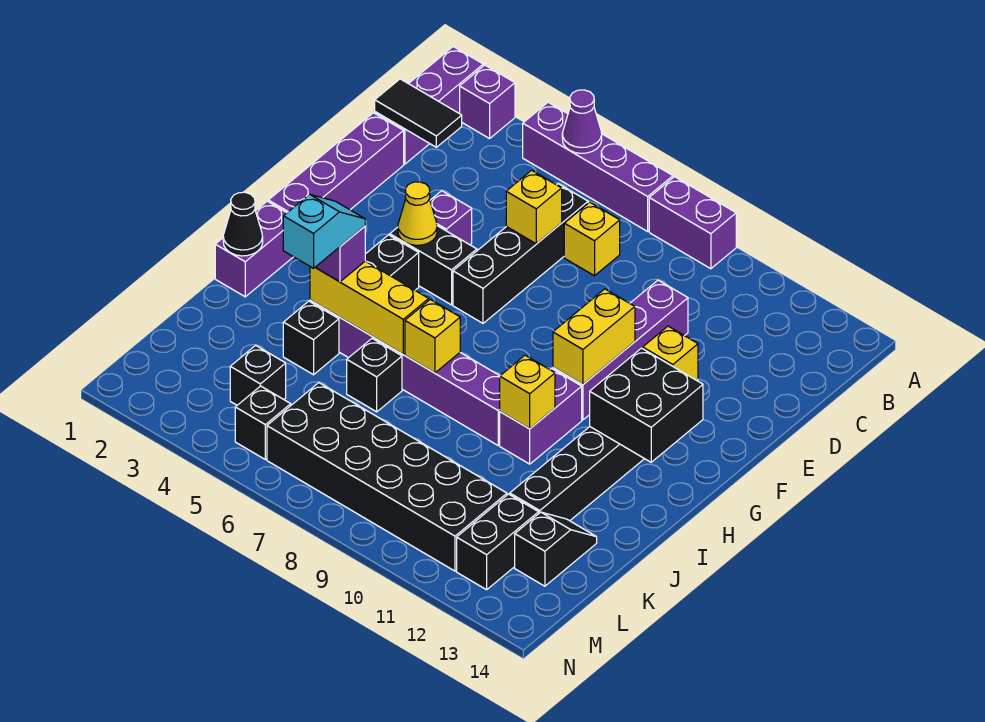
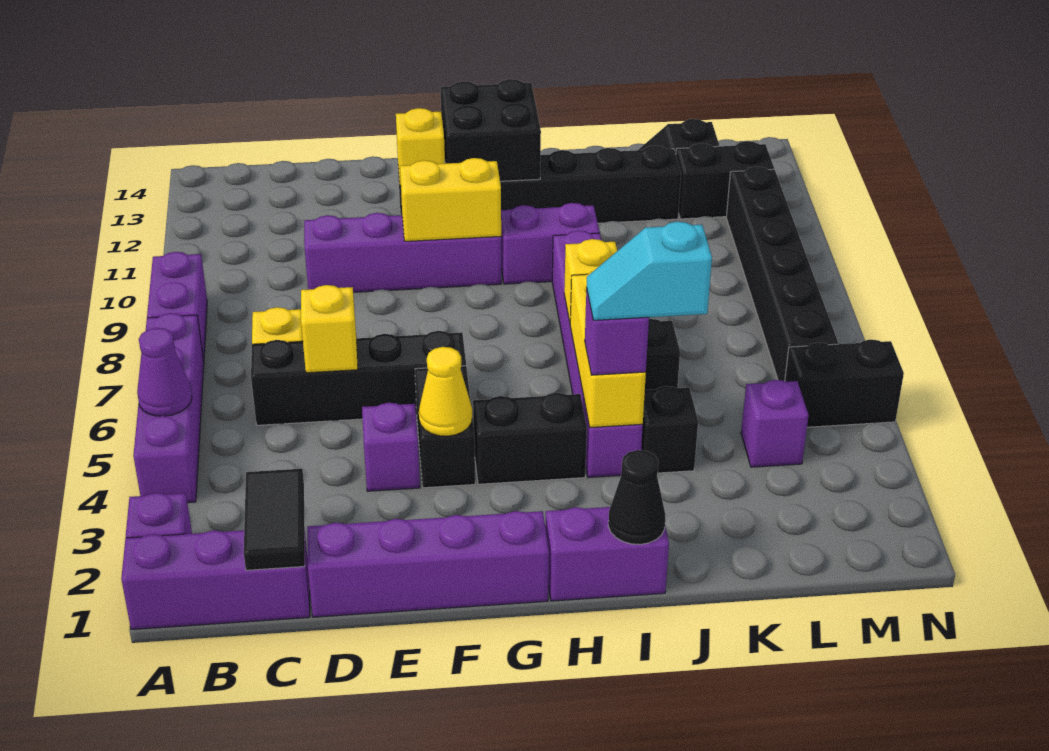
yellow 1x1 brick [500,355,555,429] -> none
black 1x1 brick [230,345,286,405] -> purple 1x1 brick [741,380,809,467]
black 2x6 brick [267,383,507,571] -> black 1x6 brick [726,167,838,381]
black 1x1 brick [235,386,291,459] -> black 1x2 brick [785,340,904,427]

